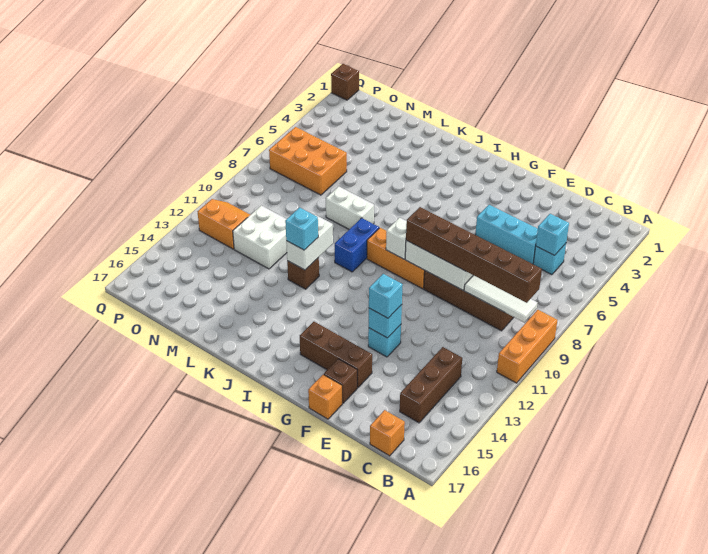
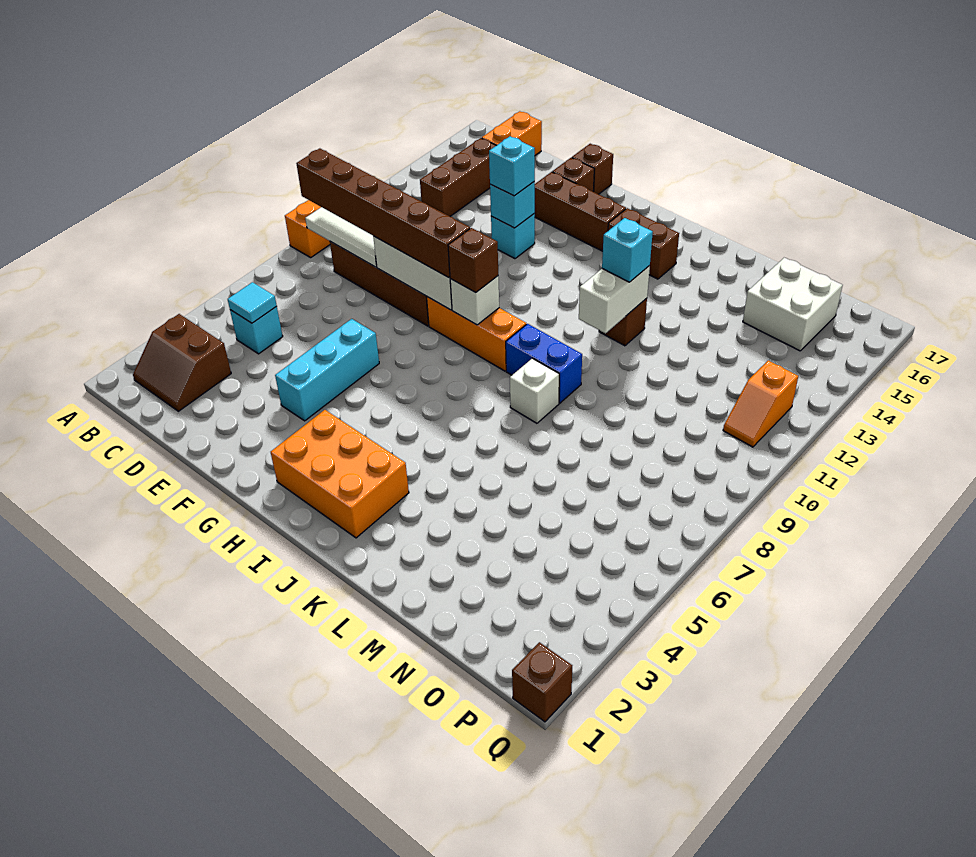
none -> brown 2x2 slope [133,314,231,411]
cyan 1x1 brick [536,214,569,255] -> cyan 1x1 tile [228,282,277,323]
orange 1x1 brick [370,410,405,456] -> orange 1x2 brick [482,111,542,155]
cyan 1x3 brick [475,205,538,264] -> cyan 1x3 brick turned to [275,319,379,421]
orange 1x1 brick [308,375,342,419] -> brown 1x1 brick [572,144,613,194]
none -> brown 1x1 brick [448,228,498,293]
none -> brown 1x2 brick [608,208,679,279]
blue 1x2 brick [335,218,379,272] -> blue 1x2 brick turned to [506,324,582,403]
white 1x2 brick [326,186,374,229] -> white 1x1 brick [510,358,559,423]
white 2x2 brick [233,205,287,269] -> white 2x2 brick moved to [743,258,843,351]
orange 2x3 brick [269,127,347,195] -> orange 2x3 brick moved to [271,410,409,538]
orange 2x2 slope [197,199,250,249] -> orange 1x2 slope [723,360,798,447]

